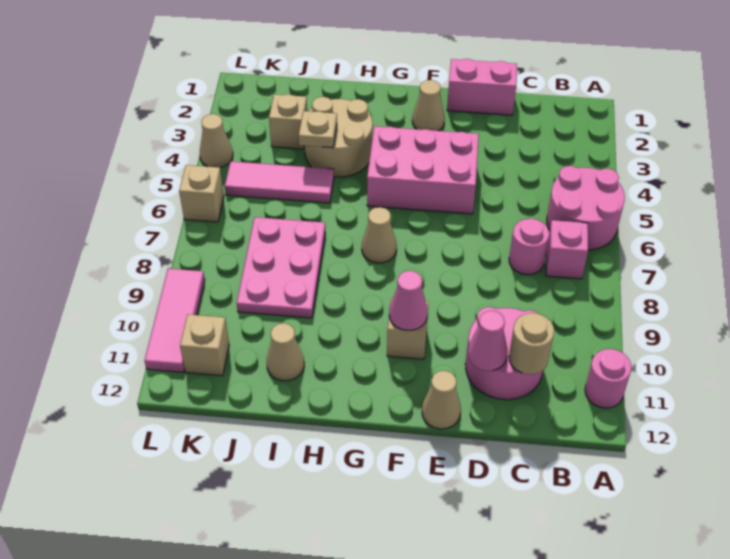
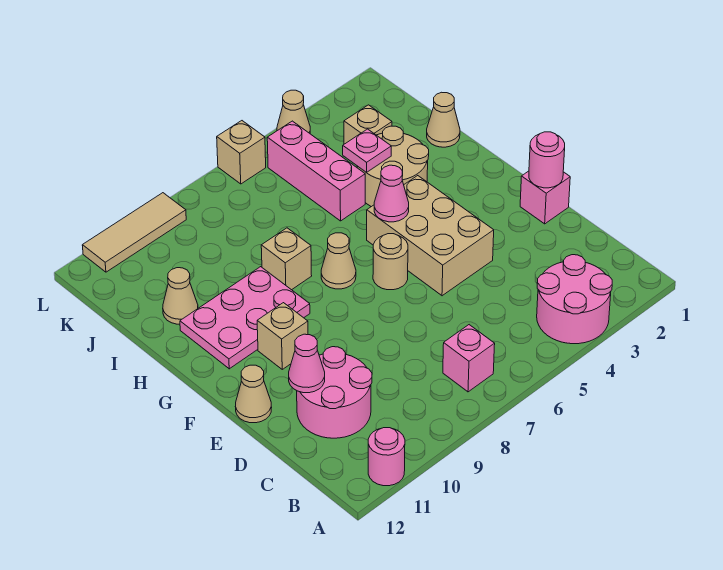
pink 2x2 round brick [547,166,625,250] -> pink 2x2 round brick moved to [537,255,612,344]
pink 1x1 round brick [509,219,549,275] -> pink 1x1 round brick moved to [529,132,565,188]
tan 1x1 round brick [509,313,554,374] -> tan 1x1 round brick moved to [373,234,408,290]
pink 1x2 brick [447,59,517,115] -> pink 1x1 brick [520,171,570,224]
pink 2x3 brick [367,126,479,214] -> tan 2x3 brick [367,176,494,296]
tan 1x1 cone [412,80,445,131] -> tan 1x1 cone moved to [427,92,460,147]
pink 1x1 cone [389,271,428,330] -> pink 1x1 cone moved to [374,165,409,222]
tan 1x1 plate [299,111,337,148] -> pink 1x1 plate [343,129,391,173]
pink 1x3 tile [225,161,334,203] -> pink 1x3 brick [267,121,365,221]
pink 2x3 plate [237,217,325,318] -> pink 2x3 plate moved to [180,267,310,369]
tan 1x1 brick [180,314,229,376] -> tan 1x1 brick moved to [261,228,312,290]
pink 1x3 tile [144,268,205,372] -> tan 1x3 tile [82,193,186,272]

